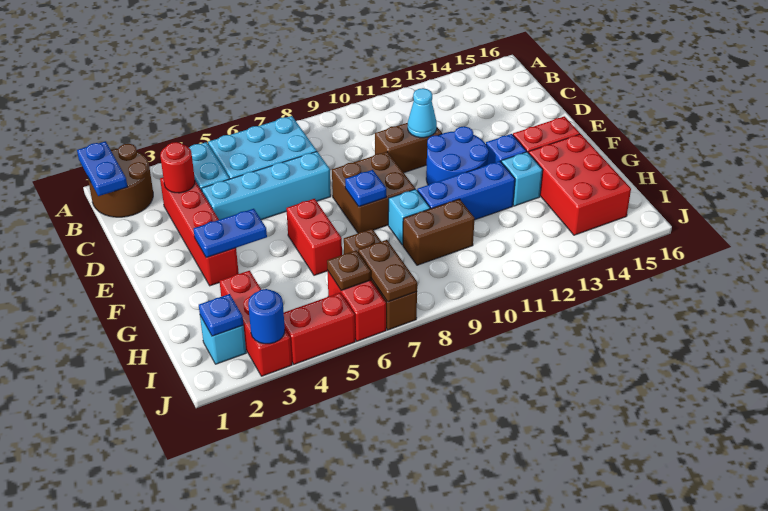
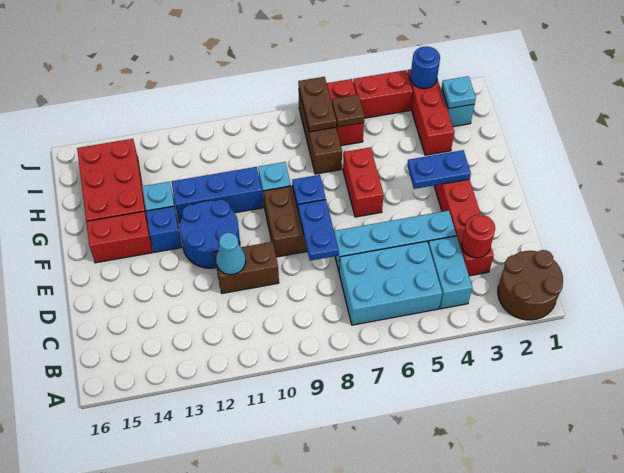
blue 1x2 plate [77,141,127,196] -> blue 1x2 plate moved to [298,200,338,261]
brown 1x2 brick [403,199,475,265] -> none
blue 1x1 plate [199,294,243,336] -> cyan 1x1 plate [442,76,476,108]

